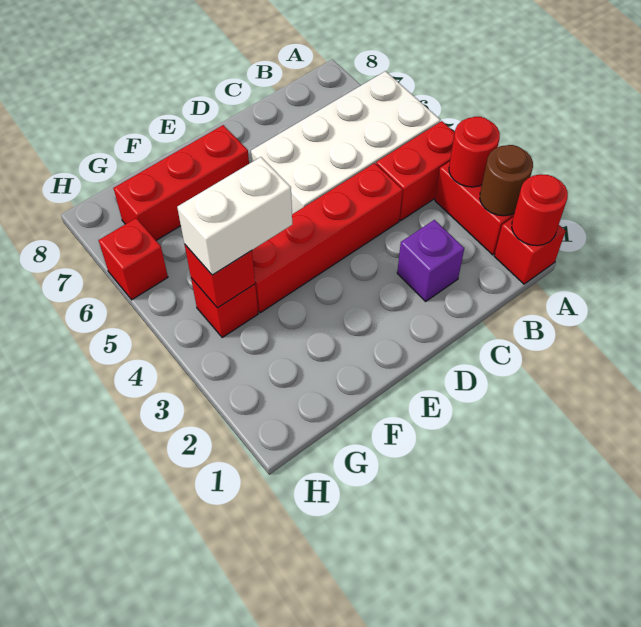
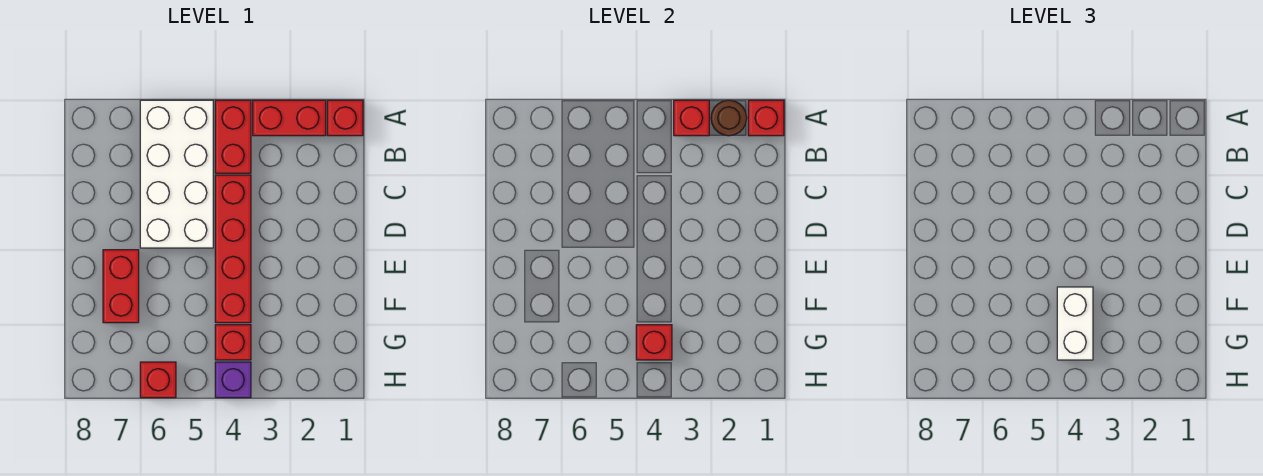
red 1x1 round brick [512,174,568,246] -> red 1x1 brick [748,100,784,136]
red 1x1 round brick [449,117,500,187] -> red 1x1 brick [674,100,709,136]
purple 1x1 brick [397,220,464,301] -> purple 1x1 brick moved to [215,362,251,398]
red 1x3 brick [114,125,249,240] -> red 1x2 brick [103,250,139,323]

